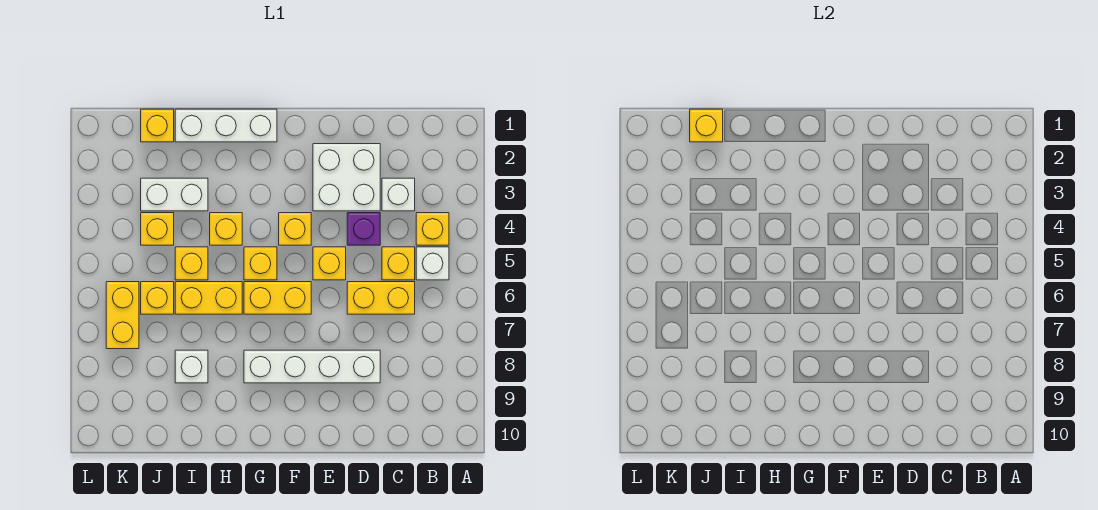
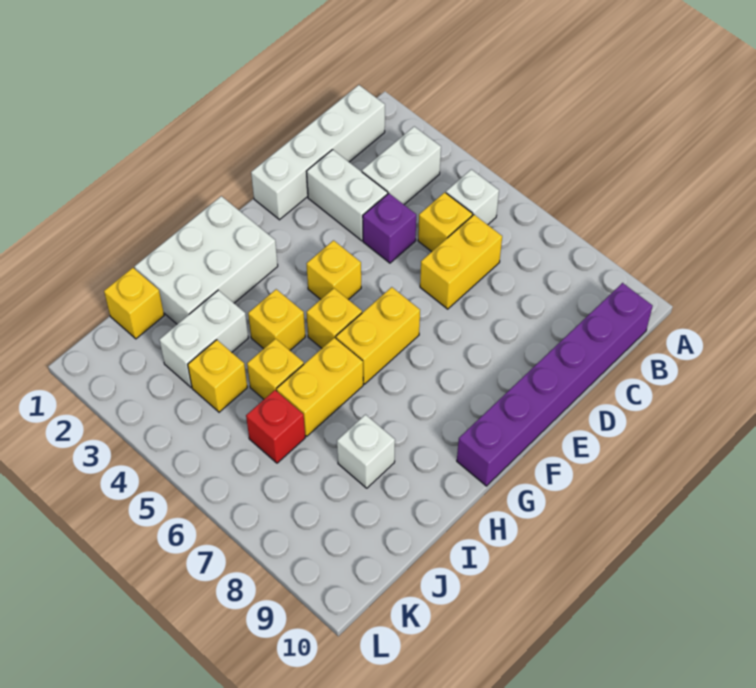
yellow 1x1 brick [416,213,449,245] -> none
none -> purple 1x6 brick [457,283,653,486]
white 1x1 brick [382,178,415,211] -> white 1x2 brick [362,127,441,204]
white 2x2 brick [313,144,380,211] -> white 1x2 brick [307,150,388,241]
white 1x4 brick [244,350,380,383] -> white 1x4 brick moved to [251,85,385,220]
yellow 1x1 brick [313,247,346,280] -> none
white 1x3 brick [175,109,277,142] -> white 2x3 brick [134,196,278,324]
yellow 1x1 brick [690,109,723,142] -> none
yellow 1x1 brick [141,282,174,314] -> red 1x1 brick [246,390,305,463]
yellow 1x2 brick [106,282,139,349] -> none

